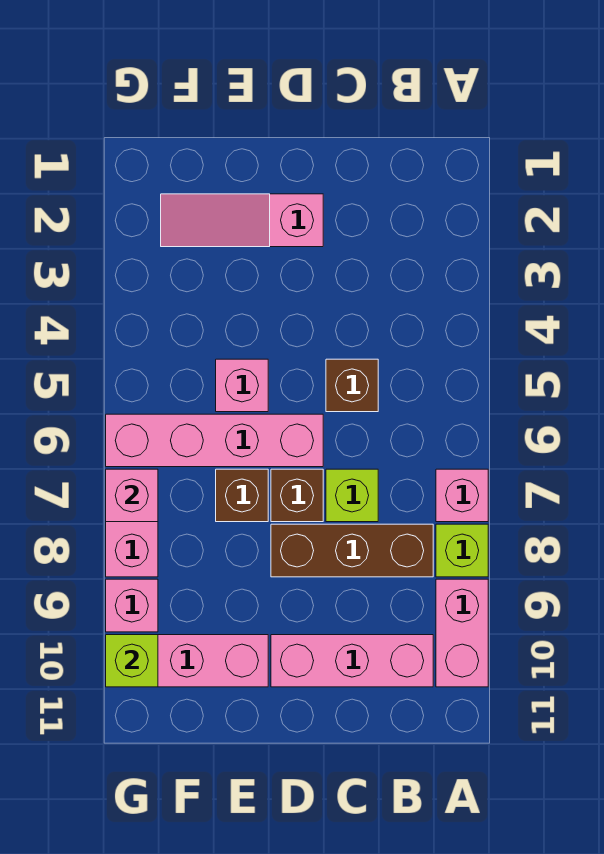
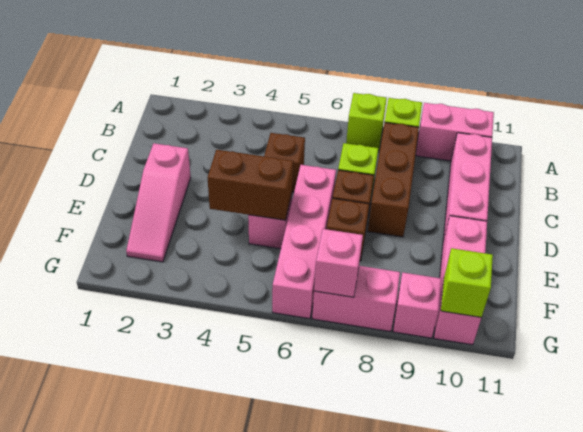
pink 1x1 brick [436,469,488,522] -> lime 1x1 brick [346,93,387,151]
none -> brown 1x2 brick [207,150,293,220]

